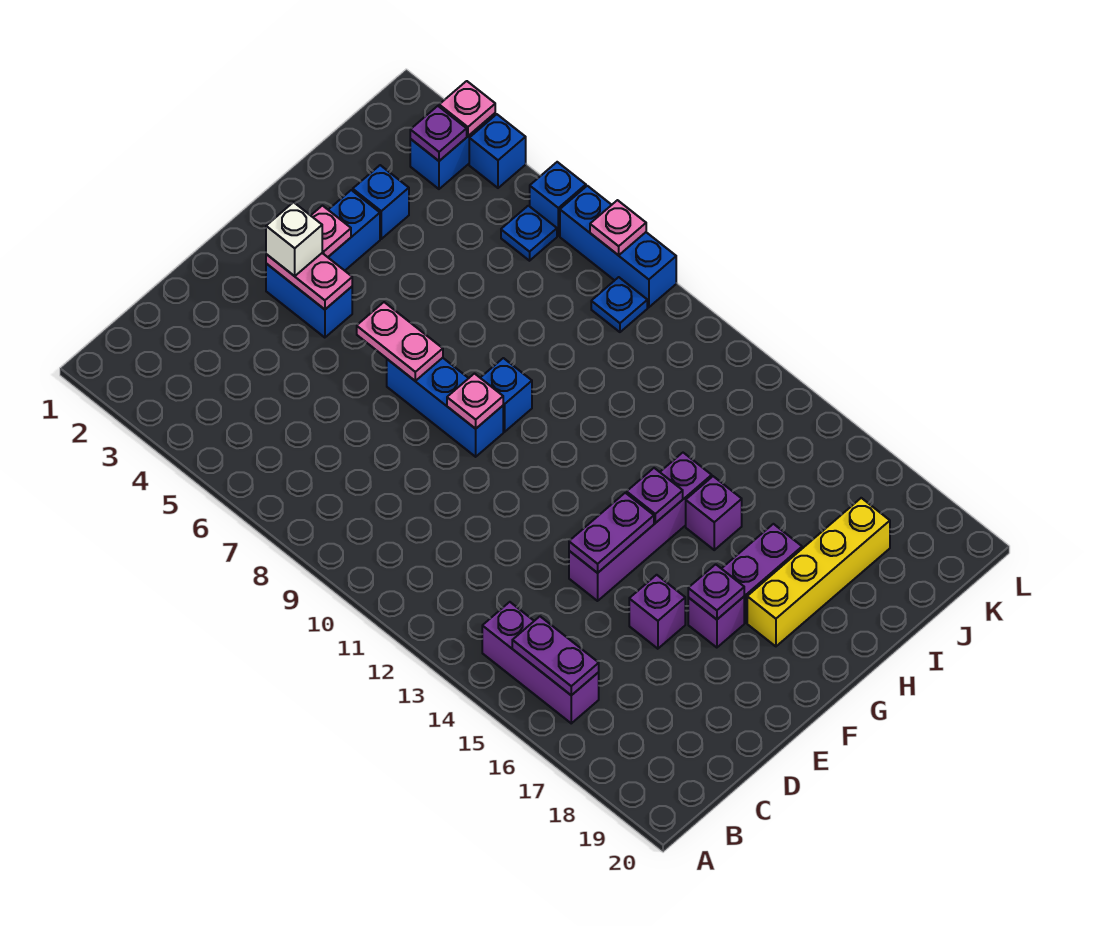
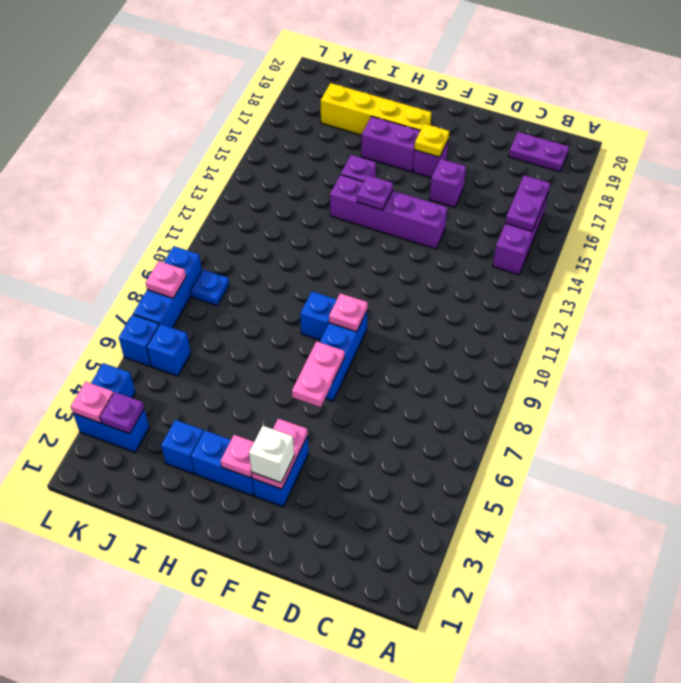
purple 1x2 plate [569,493,654,573] -> purple 1x2 plate moved to [509,132,569,172]
purple 1x1 plate [688,564,744,619] -> yellow 1x1 plate [414,124,449,157]
blue 1x1 plate [501,206,557,261] -> blue 1x1 brick [147,324,191,376]

